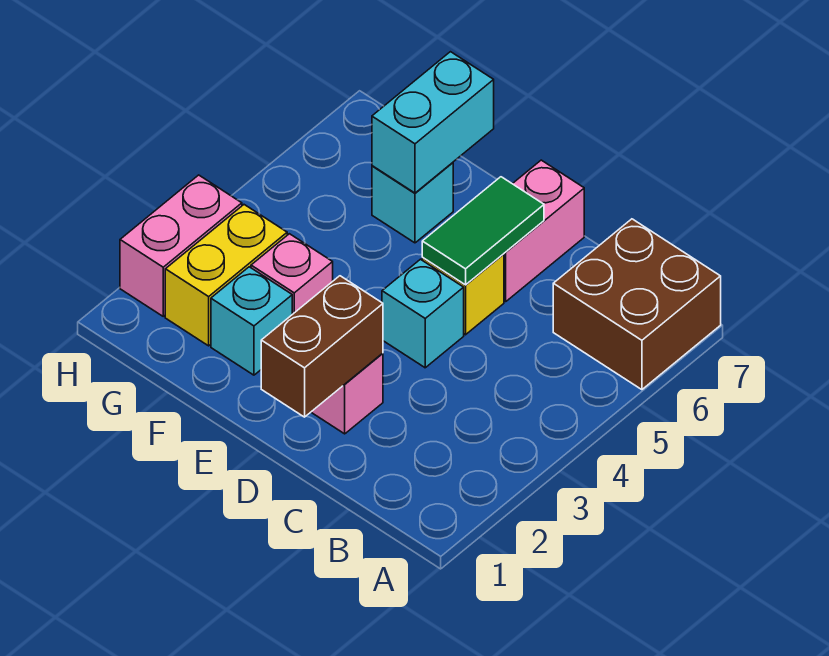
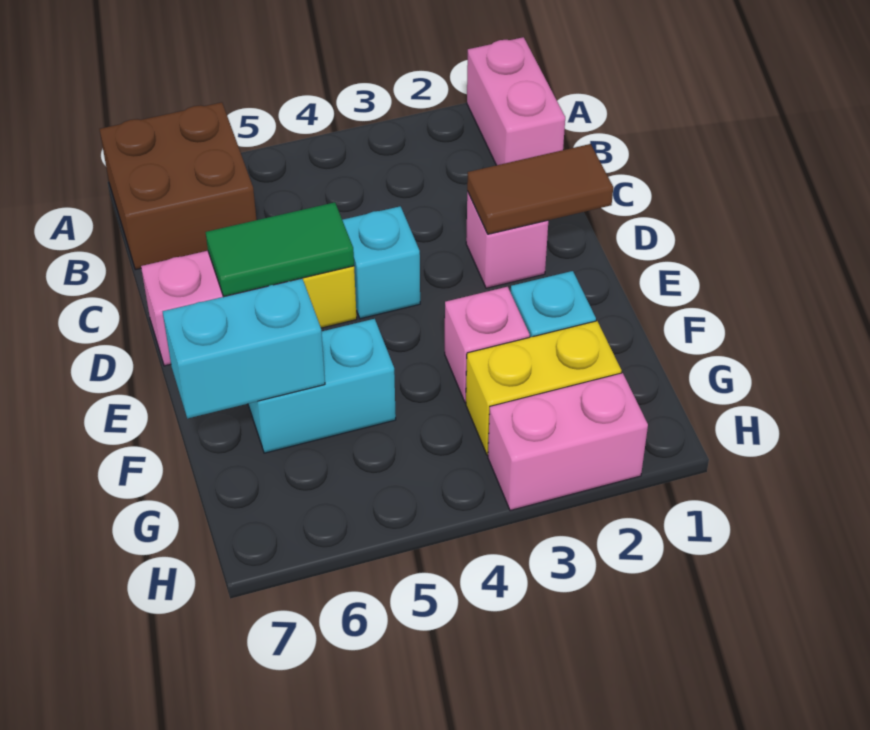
none -> pink 1x2 brick [467,37,565,165]
brown 1x2 brick [261,276,383,417] -> brown 1x2 tile [467,144,613,234]
cyan 1x1 brick [372,163,453,243] -> cyan 1x2 brick [248,319,396,453]

